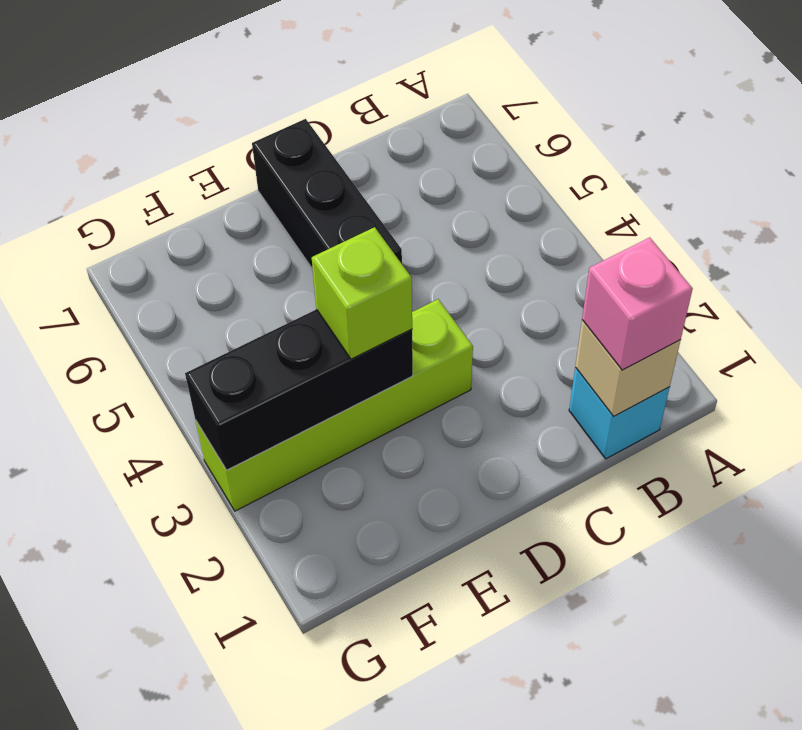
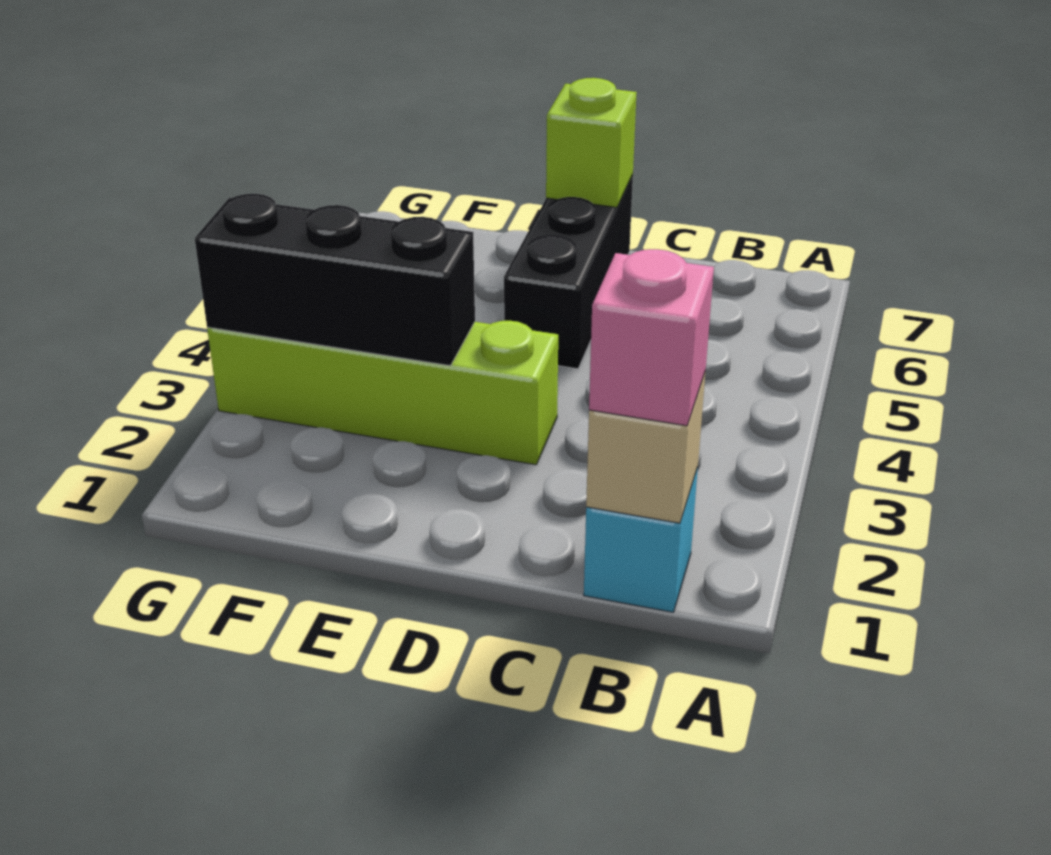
lime 1x1 brick [312,227,412,359] -> lime 1x1 brick moved to [546,78,637,207]

